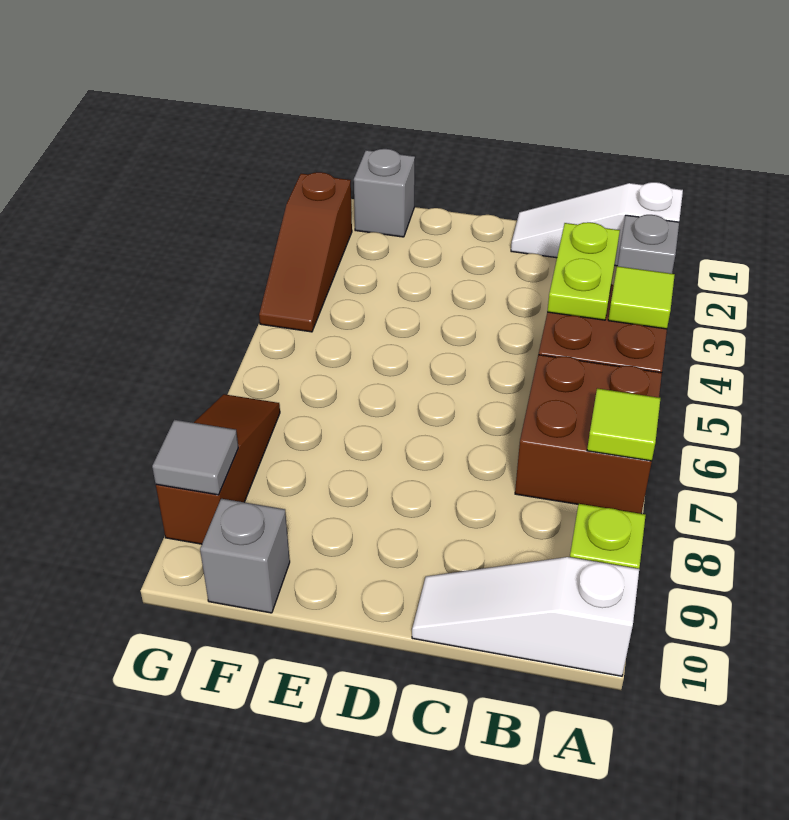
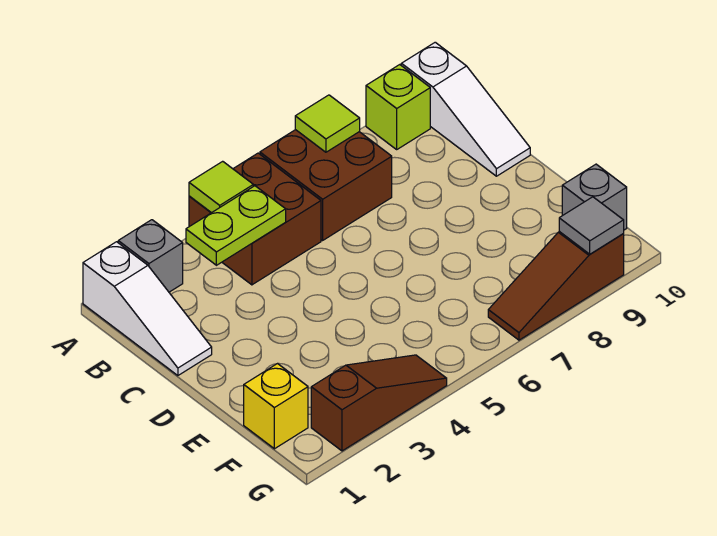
grey 1x1 brick [354,149,415,237] -> yellow 1x1 brick [244,364,308,449]

